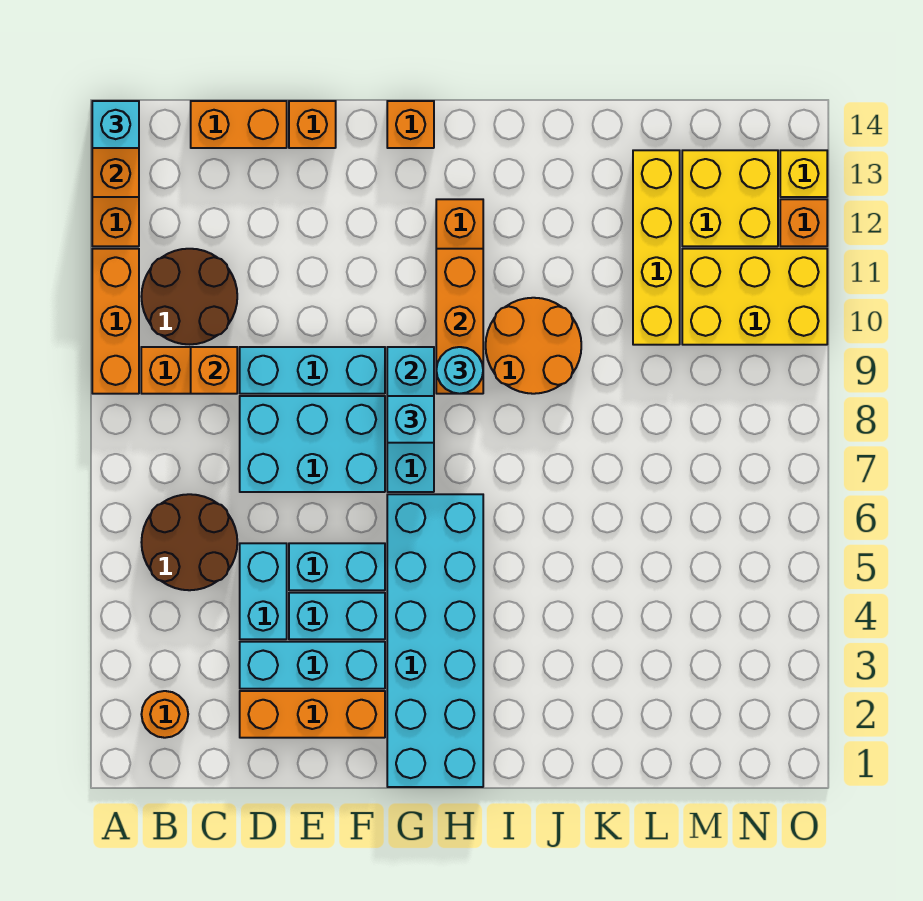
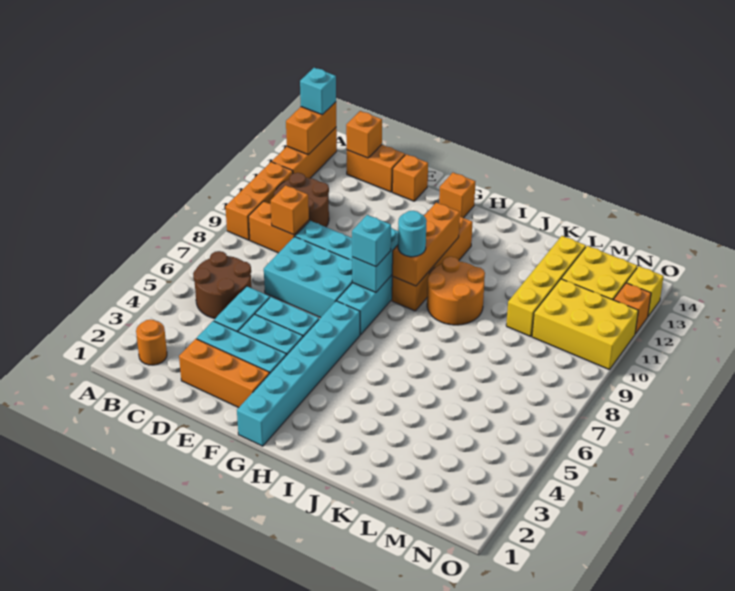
none -> orange 1x1 brick [346,111,382,158]
cyan 2x6 brick [387,494,483,787] -> cyan 1x6 brick [237,301,360,446]

